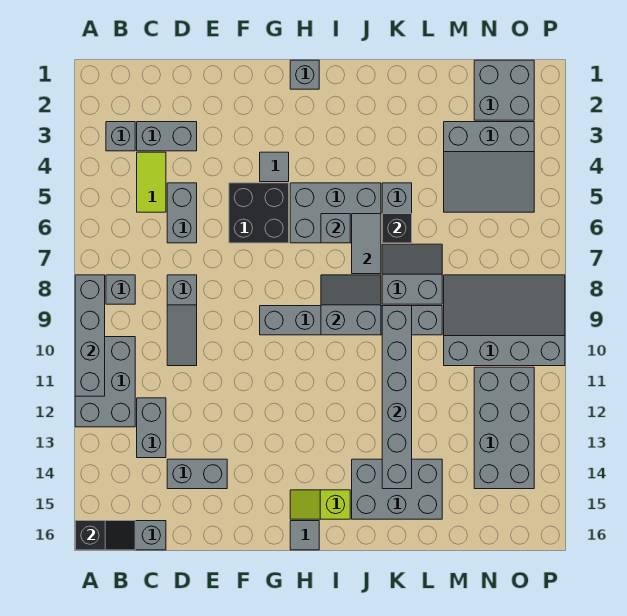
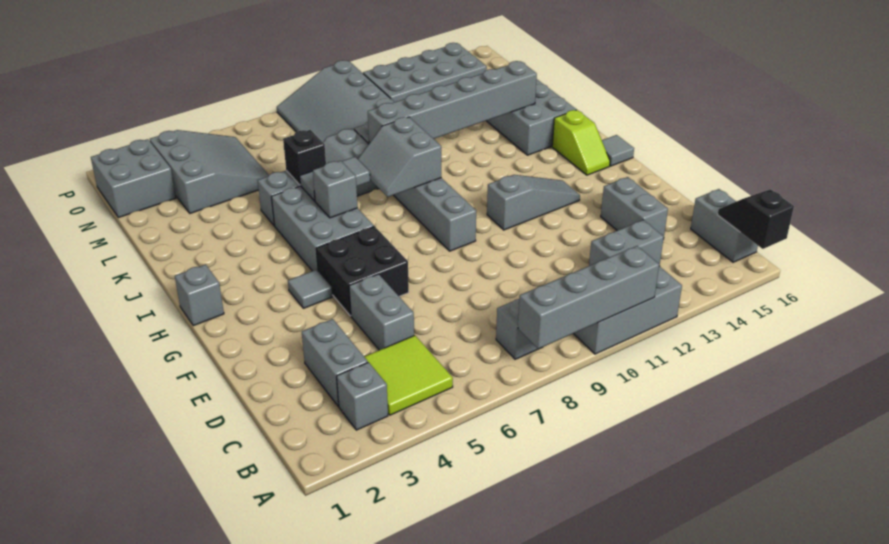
lime 1x2 tile [137,152,166,212] -> lime 2x2 tile [364,335,453,415]
grey 1x2 brick [167,183,197,243] -> grey 1x2 brick turned to [349,274,414,350]
grey 1x3 slope [167,275,197,366] -> grey 1x3 slope moved to [487,175,580,230]

